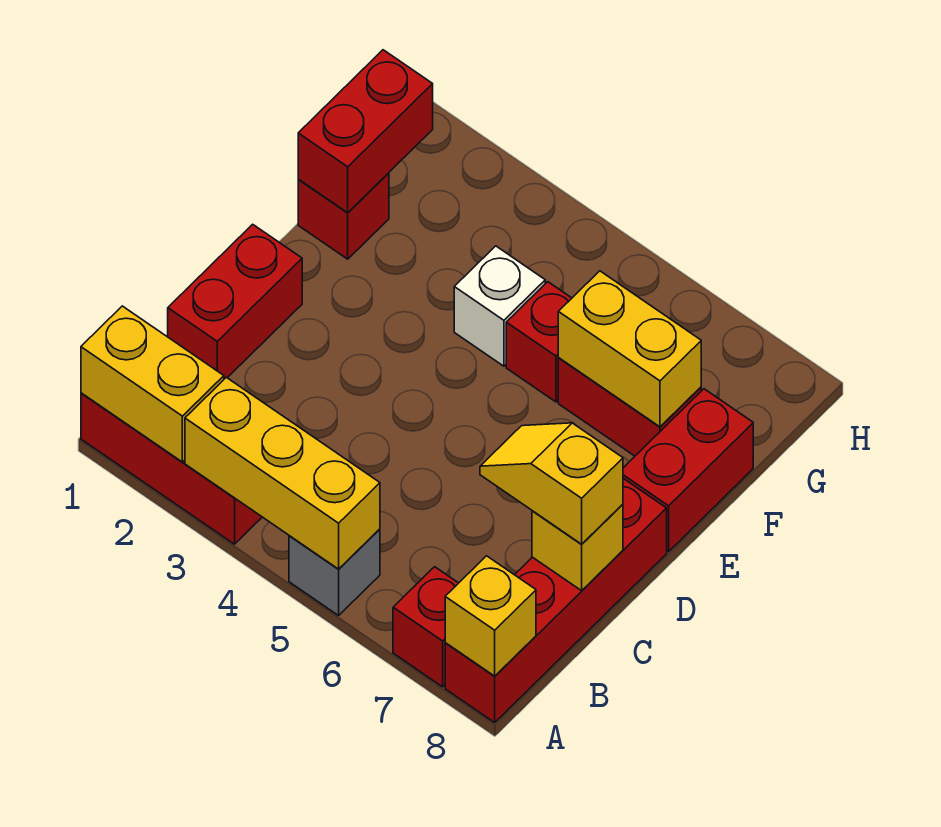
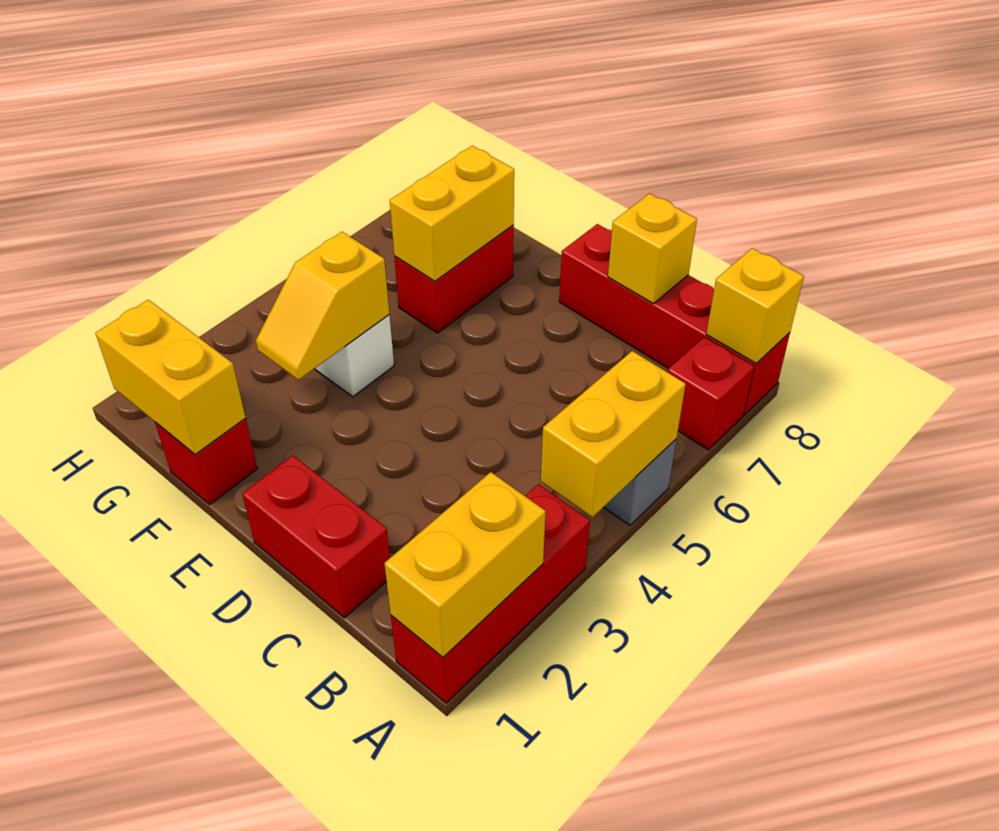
yellow 1x3 brick [185,377,380,569] -> yellow 1x2 brick [541,351,686,517]
yellow 1x2 slope [480,423,623,544] -> yellow 1x2 slope moved to [256,232,389,380]
red 1x2 brick [623,389,753,552] -> none
red 1x2 brick [298,50,433,213] -> yellow 1x2 brick [95,300,246,454]
red 1x1 brick [506,282,572,402] -> none

